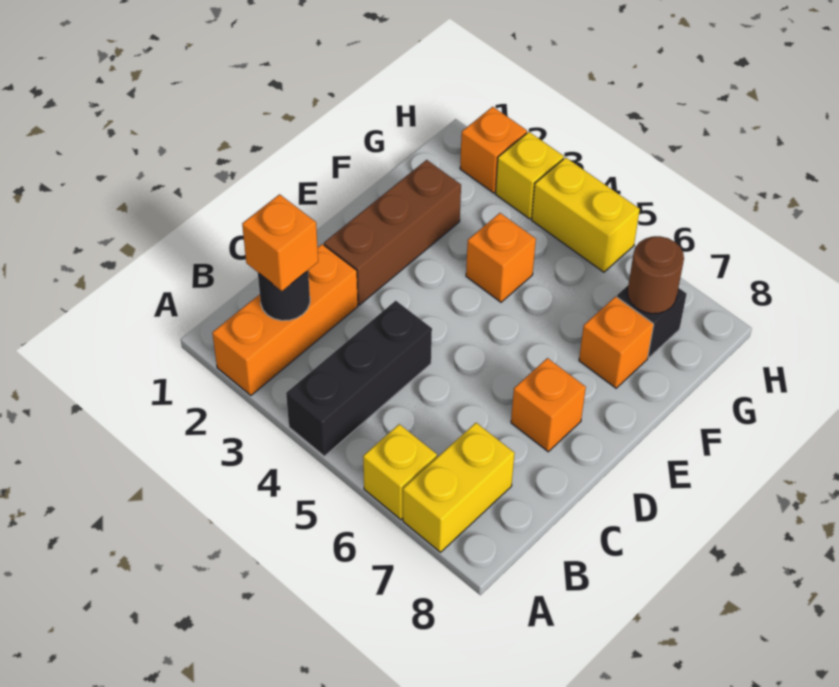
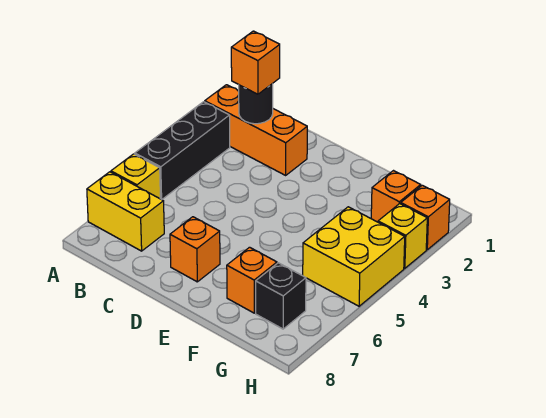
black 1x3 brick [286,301,432,456] -> black 1x3 brick turned to [135,102,230,199]
brown 1x3 brick [324,160,461,305] -> none
orange 1x1 brick [466,213,536,302] -> orange 1x1 brick moved to [371,171,421,222]
brown 1x1 round brick [627,236,684,314] -> none
yellow 1x2 brick [532,158,640,272] -> yellow 2x2 brick [303,207,405,306]

